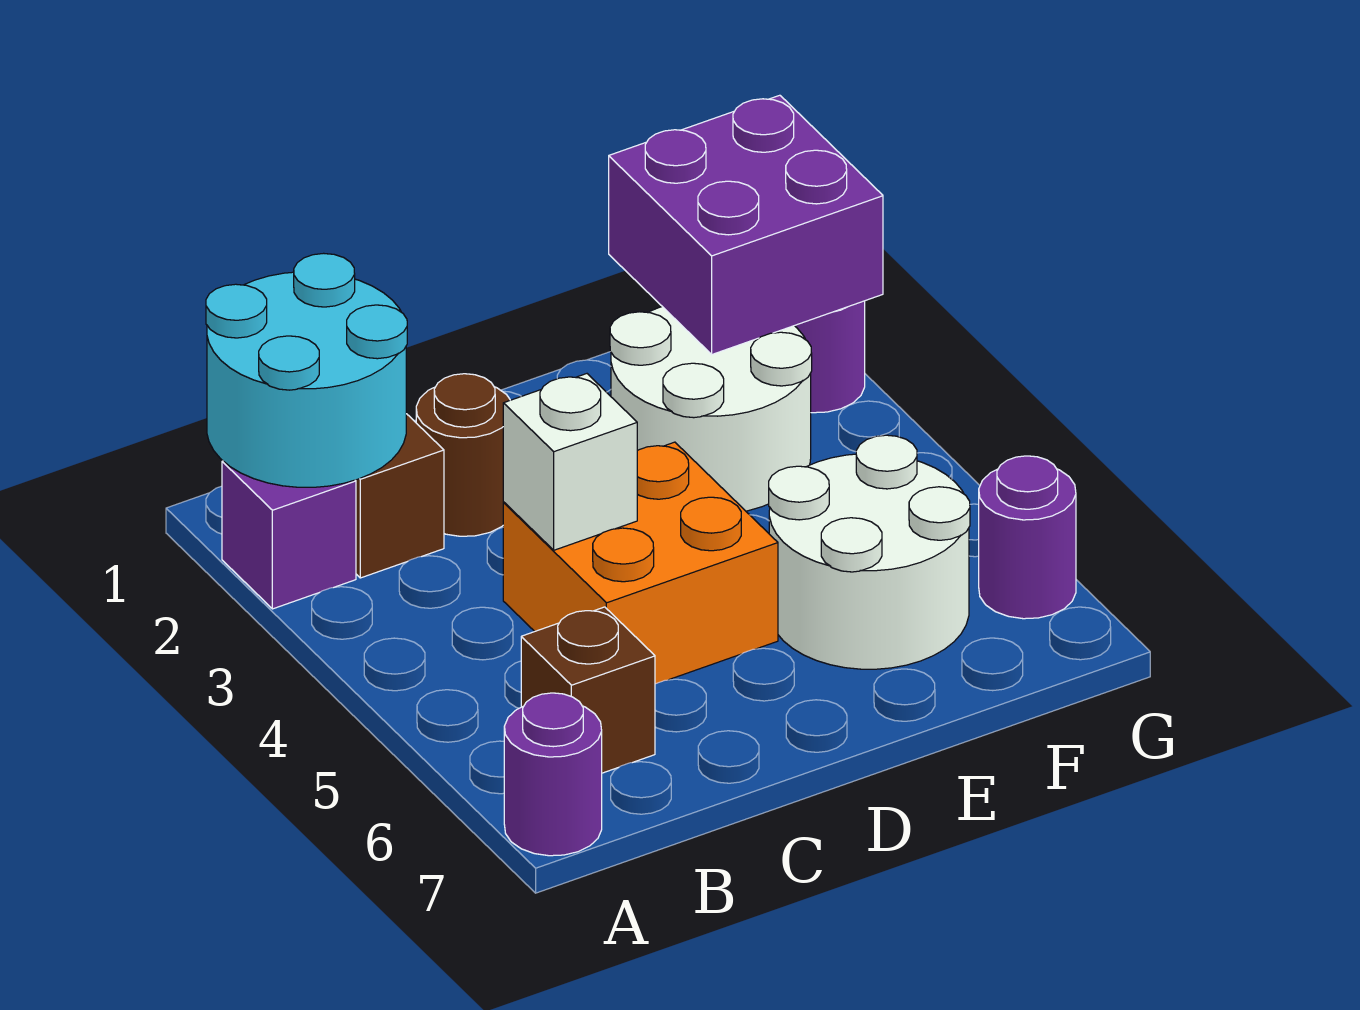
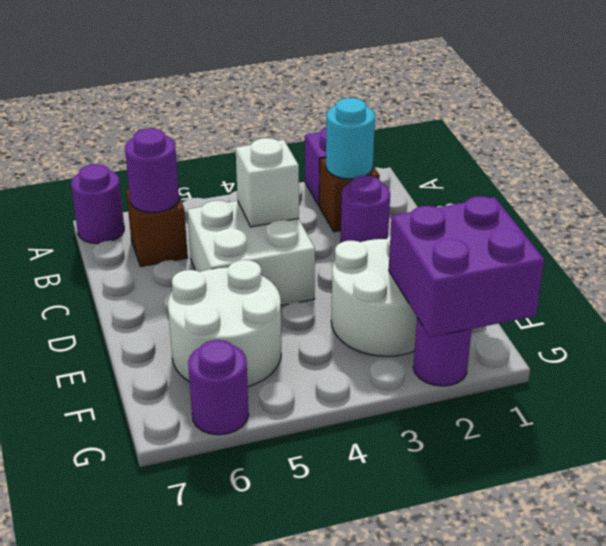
cyan 2x2 round brick [206,253,407,487] -> cyan 1x1 round brick [326,98,375,179]
none -> purple 1x1 round brick [125,128,179,213]
brown 1x1 round brick [416,374,510,536] -> purple 1x1 round brick [341,175,390,242]
orange 2x2 brick [503,442,778,684] -> white 2x2 brick [187,201,315,306]

